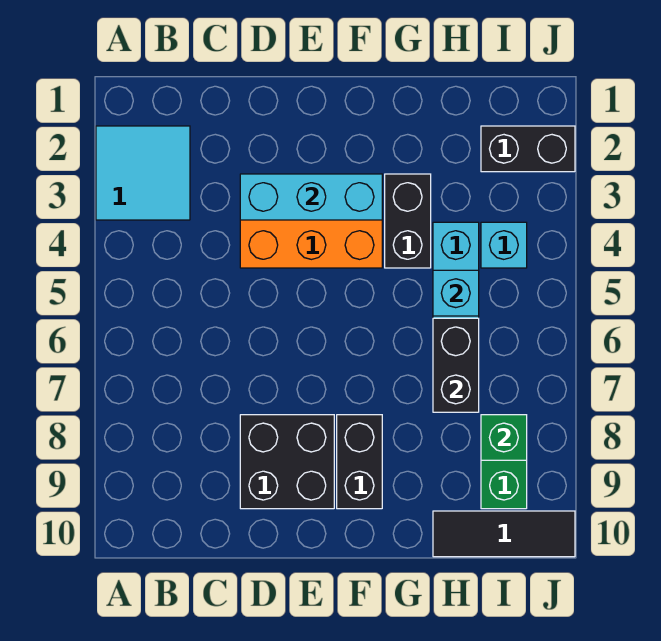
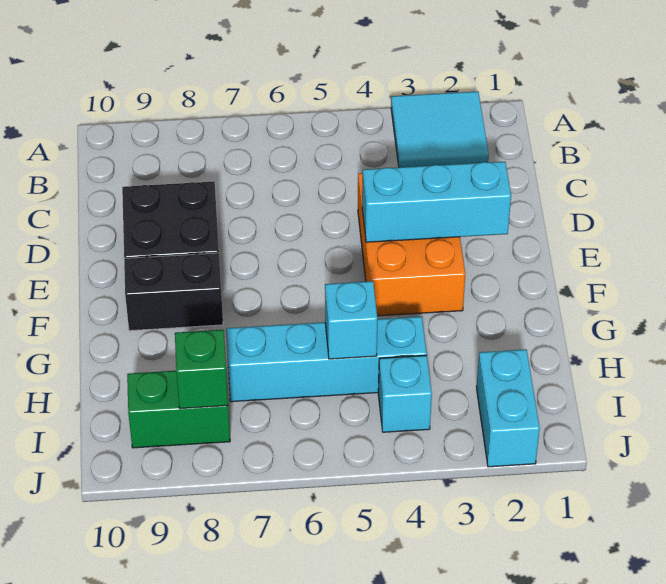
cyan 1x3 brick [240,174,382,220] -> cyan 1x3 brick turned to [362,162,511,242]
black 1x2 brick [385,174,431,268] -> none
black 1x2 brick [433,318,479,412] -> none
black 1x3 tile [433,511,575,557] -> none
black 1x2 brick [481,126,575,172] -> cyan 1x2 brick [477,349,540,467]

